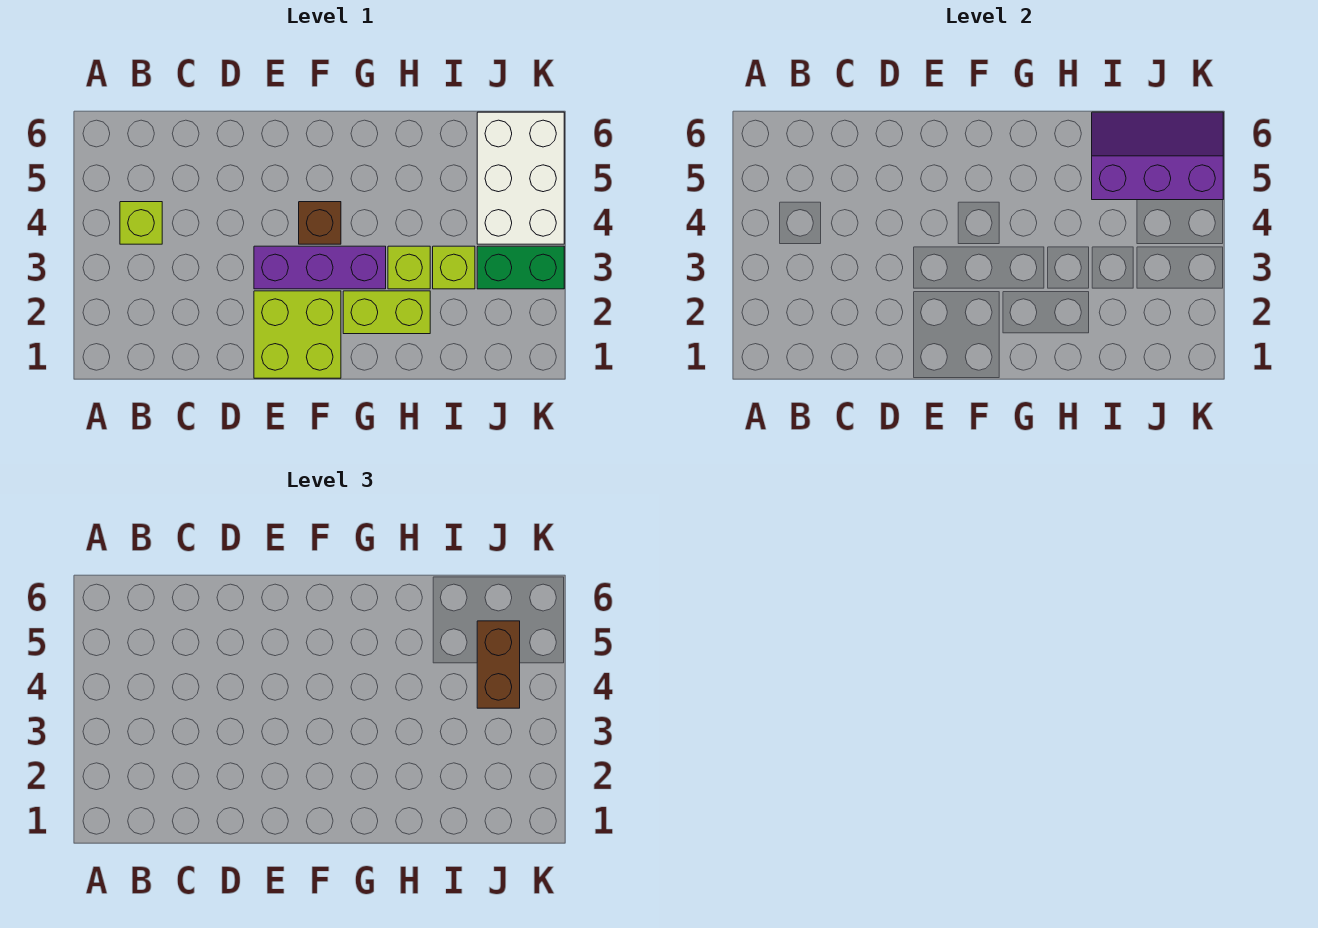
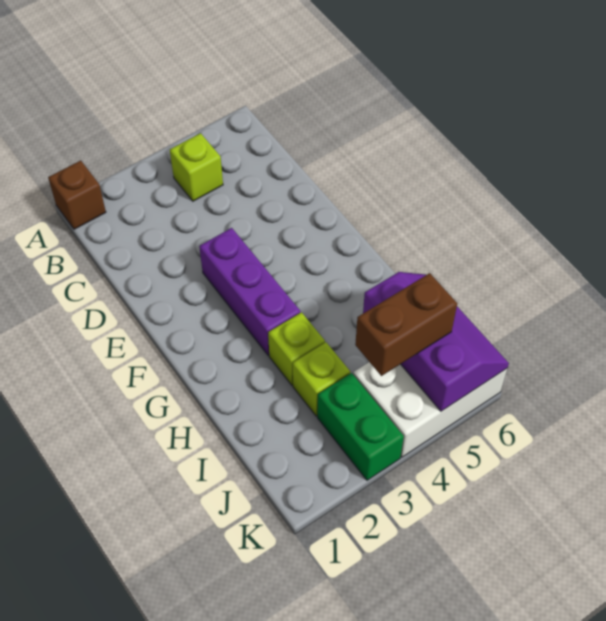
lime 2x2 brick [254,291,341,378] -> none
brown 1x1 brick [299,202,341,244] -> brown 1x1 brick moved to [48,160,106,229]
lime 1x2 brick [343,291,430,334] -> none

